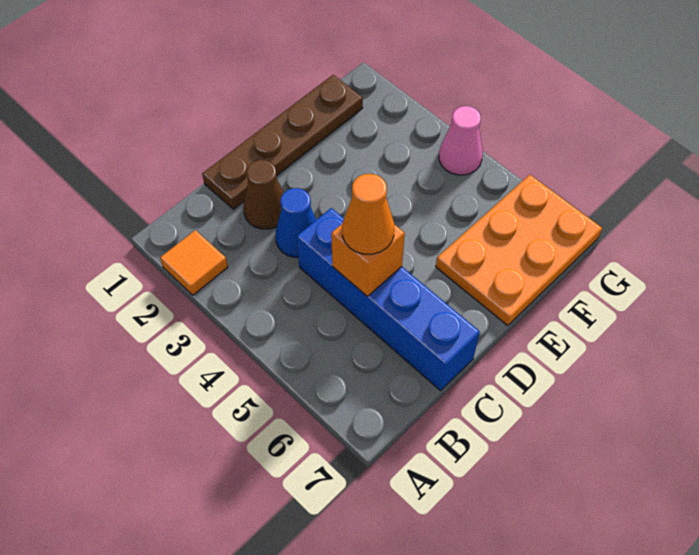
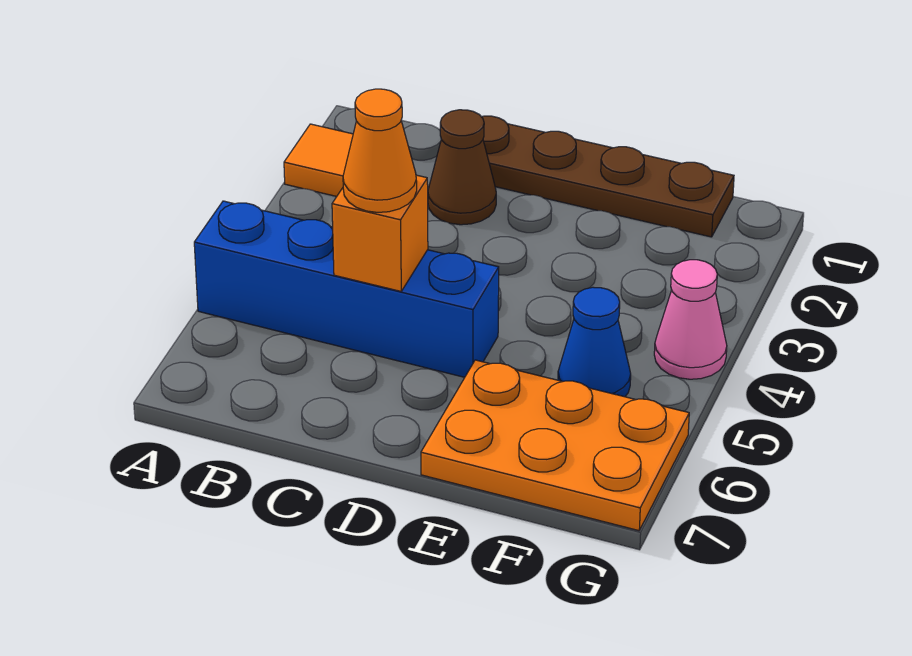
blue 1x1 cone [276,188,316,257] -> blue 1x1 cone moved to [558,287,631,397]
blue 1x4 brick [297,208,480,391] -> blue 1x4 brick turned to [194,201,499,377]

